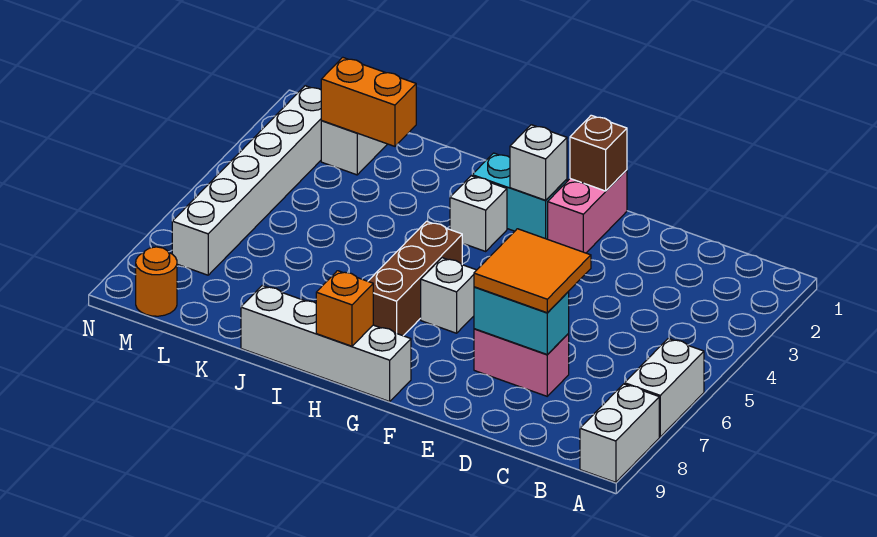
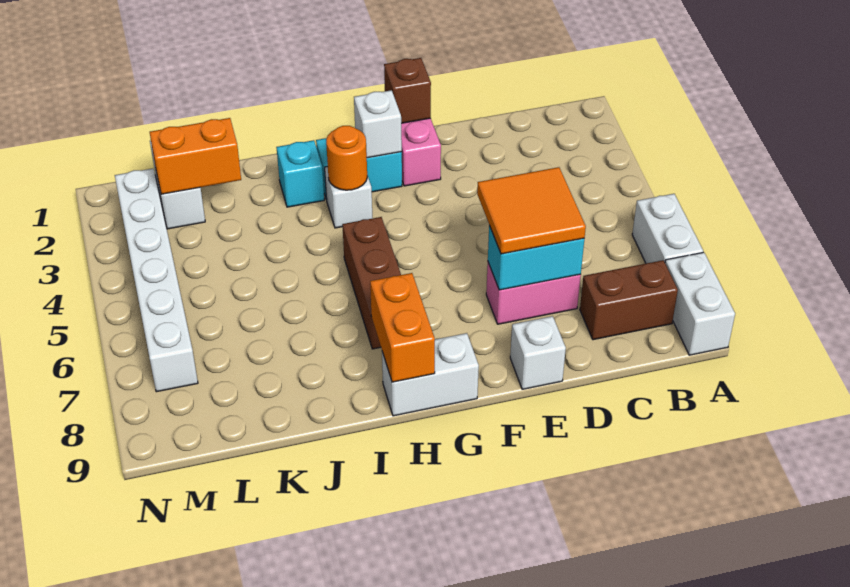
none -> brown 1x2 brick [580,260,678,340]
white 1x1 brick [421,258,476,333] -> white 1x1 brick moved to [510,316,566,389]
white 1x4 brick [241,286,411,402] -> white 1x2 brick [382,333,479,416]
orange 1x1 brick [316,271,373,346] -> orange 1x2 brick [370,273,435,382]
none -> cyan 1x1 brick [276,140,324,207]
orange 1x1 round brick [136,247,177,316] -> orange 1x1 round brick moved to [326,126,367,190]

